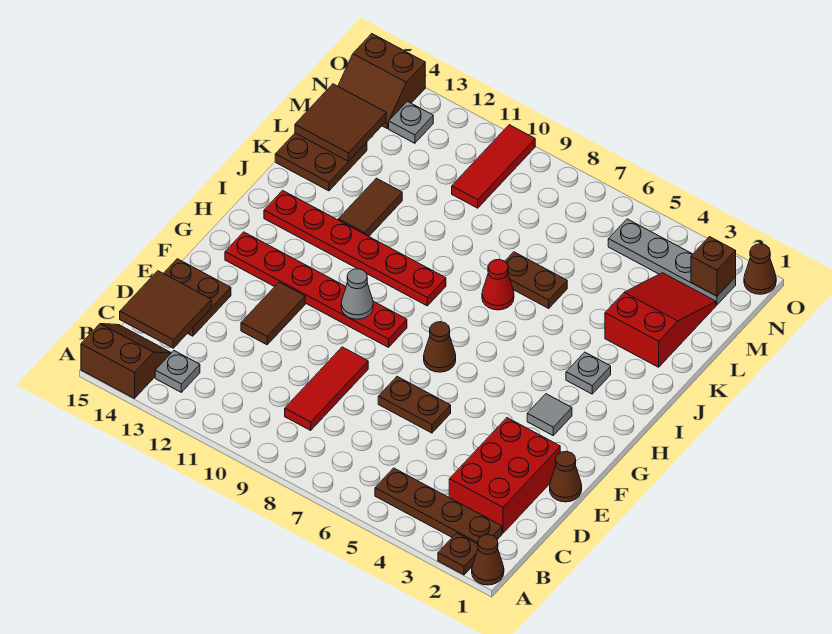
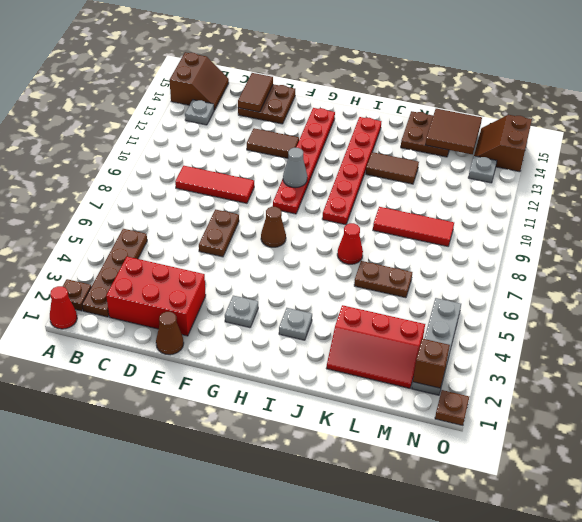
brown 1x1 cone [472,535,504,585] -> red 1x1 cone [50,286,77,329]
brown 2x2 tile [120,271,211,348] -> brown 1x2 tile [238,73,273,112]
grey 1x1 tile [527,394,572,435] -> grey 1x1 plate [225,296,258,328]
red 2x3 slope [605,273,716,367] -> red 2x3 slope turned to [326,305,425,388]
brown 1x2 plate [505,252,567,308] -> brown 1x2 plate turned to [354,261,412,298]
red 1x3 tile [452,125,535,208] -> red 1x3 tile moved to [373,207,454,246]
brown 1x1 cone [744,244,776,294] -> brown 1x1 plate [435,390,469,426]

